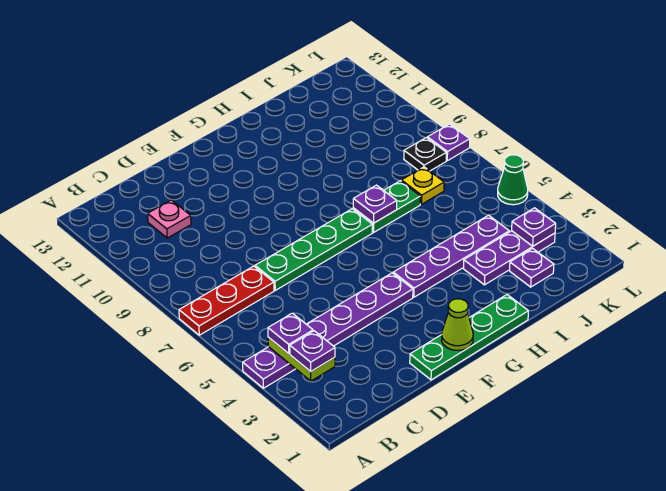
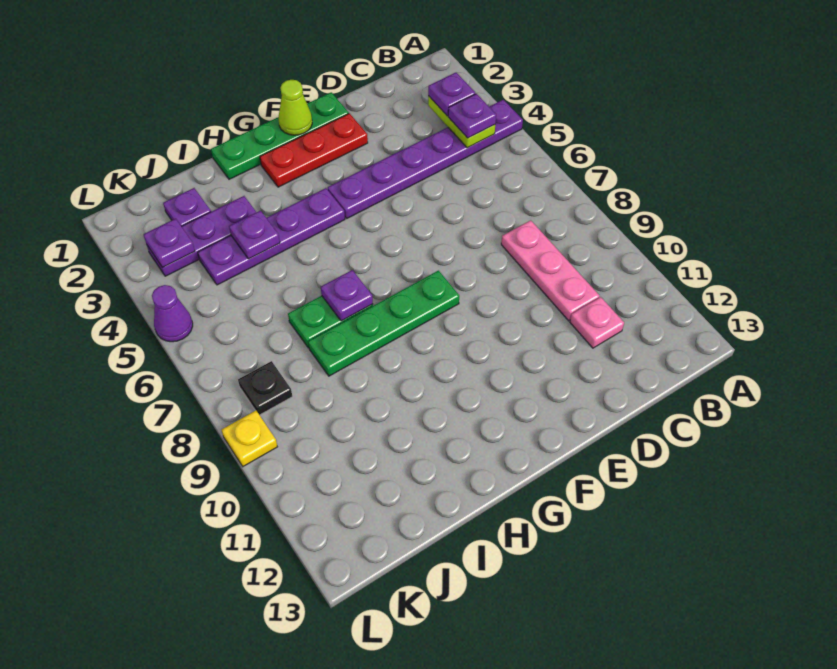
red 1x3 plate [179,266,274,335] -> red 1x3 plate moved to [260,114,368,187]
none -> pink 1x3 plate [501,220,600,321]
green 1x4 plate [255,209,372,290] -> green 1x4 plate moved to [308,271,459,376]
yellow 1x1 plate [401,167,444,204] -> yellow 1x1 plate moved to [222,410,277,466]
green 1x1 cone [498,155,528,205] -> purple 1x1 cone [152,285,193,342]
purple 1x1 plate [427,124,470,161] -> purple 1x1 plate moved to [229,210,280,259]

